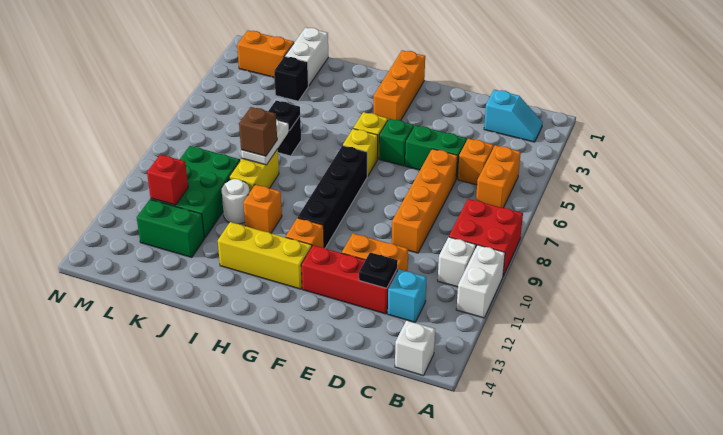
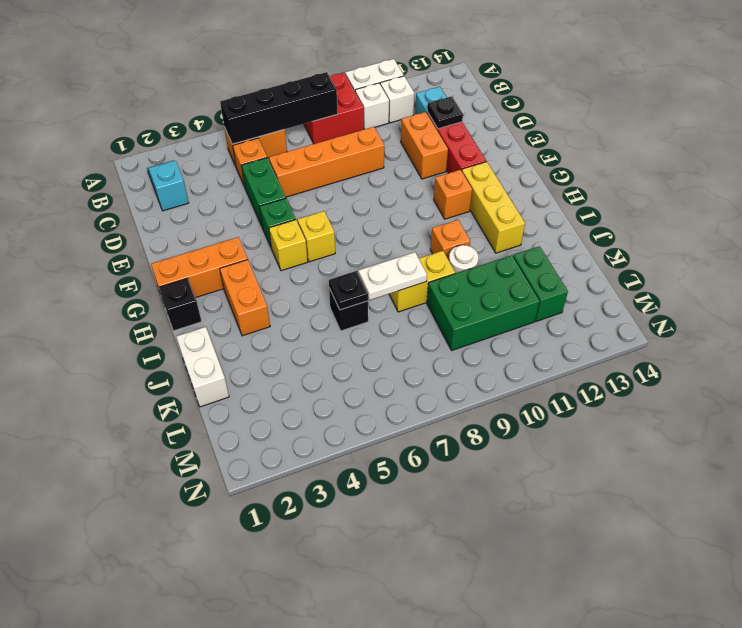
white 1x1 brick [395,321,435,376] -> white 1x1 brick moved to [380,76,414,123]
black 1x4 brick [298,146,367,248] -> black 1x4 brick moved to [220,72,338,144]
brown 1x1 brick [239,107,277,156] -> none
white 1x2 brick [285,28,328,86] -> white 1x2 brick turned to [176,327,229,407]
black 1x1 brick [274,56,308,101] -> black 1x1 brick moved to [159,278,202,331]
orange 1x2 brick [237,31,294,78] -> orange 1x2 brick moved to [220,260,270,336]
red 1x1 brick [147,155,188,205] -> none

